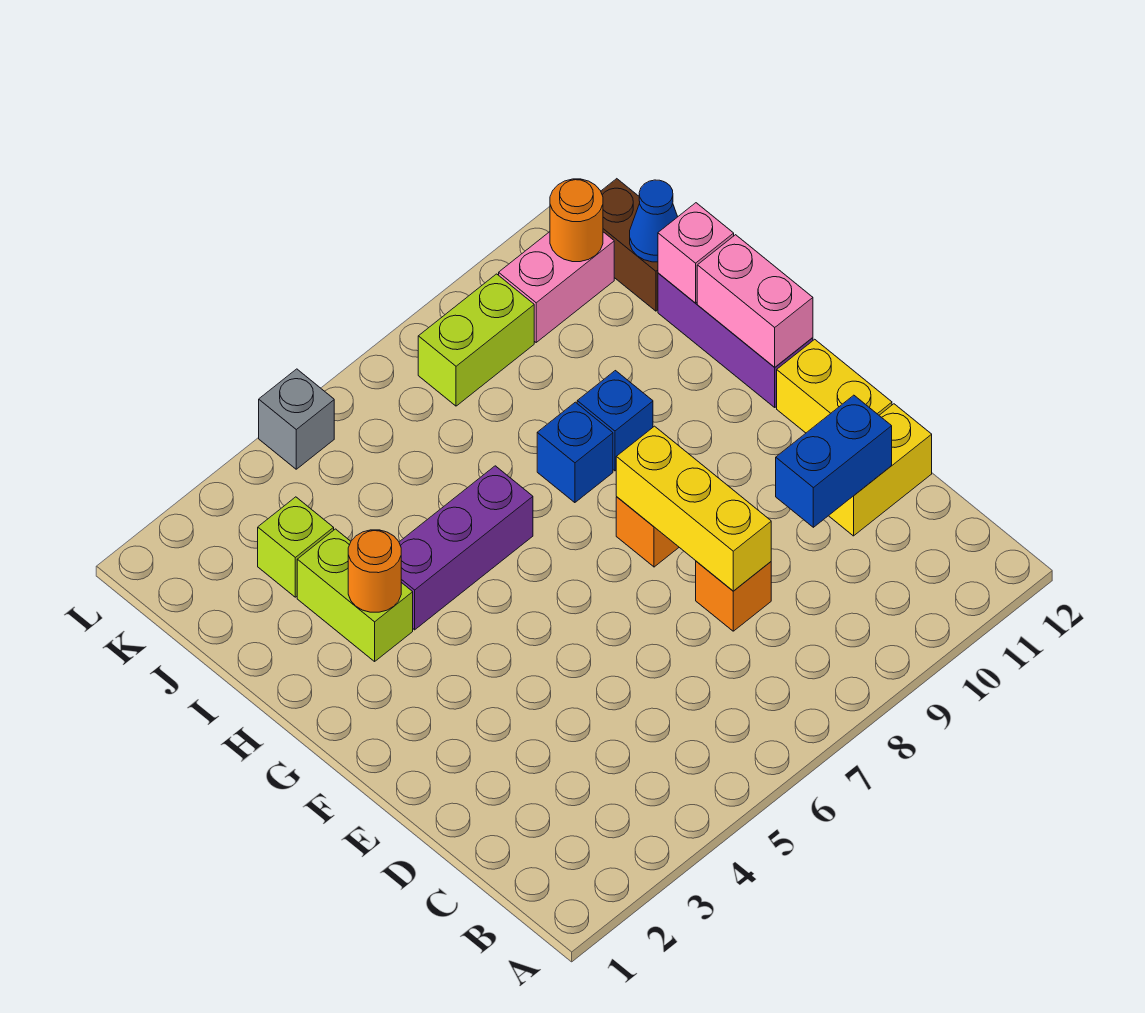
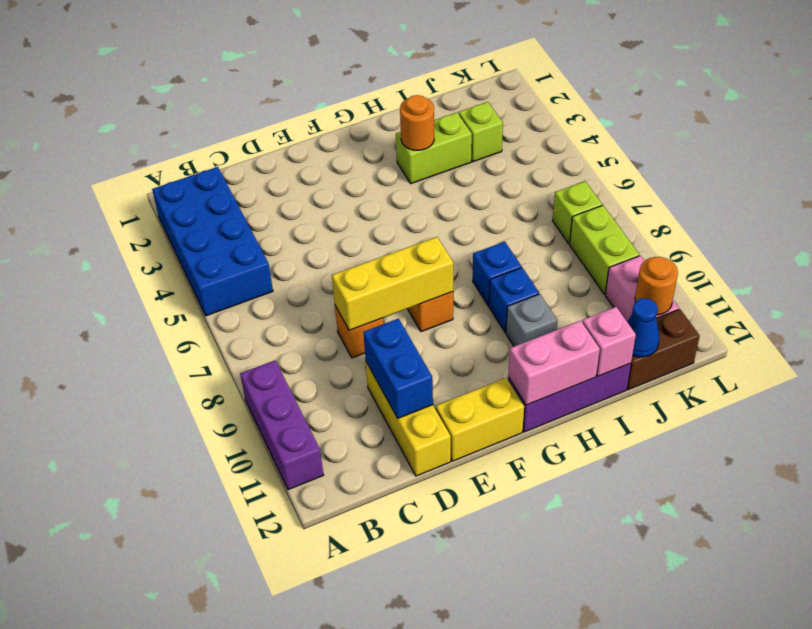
none -> blue 2x4 brick [152,167,273,316]
yellow 1x2 brick [829,404,932,536] -> yellow 1x3 brick [366,362,451,476]
purple 1x3 brick [399,466,533,630] -> purple 1x3 brick moved to [240,360,323,490]
none -> lime 1x1 brick [552,181,602,244]
grey 1x1 brick [259,369,334,469] -> grey 1x1 brick moved to [506,294,557,346]

